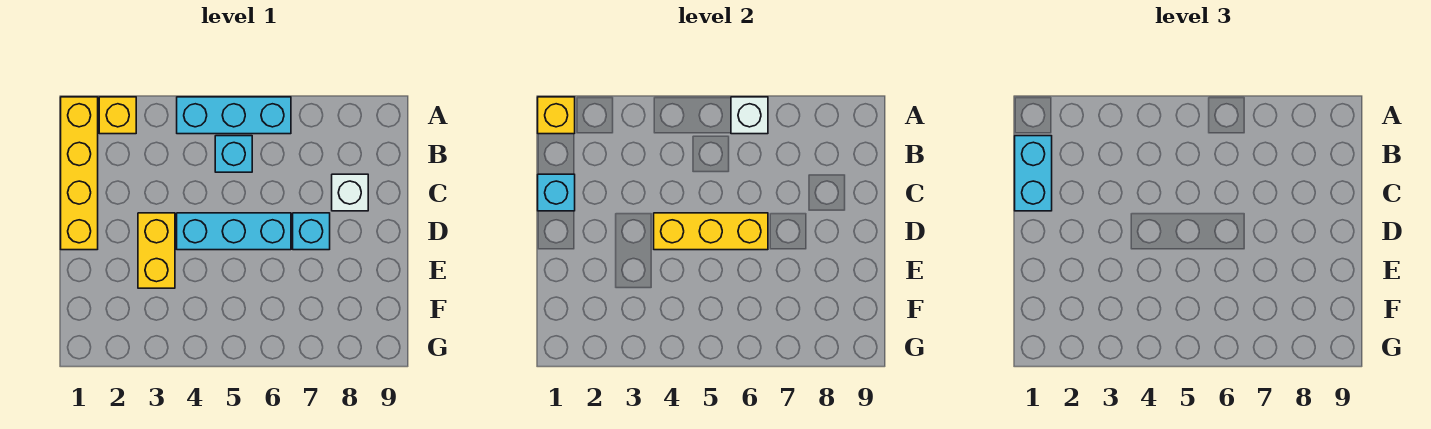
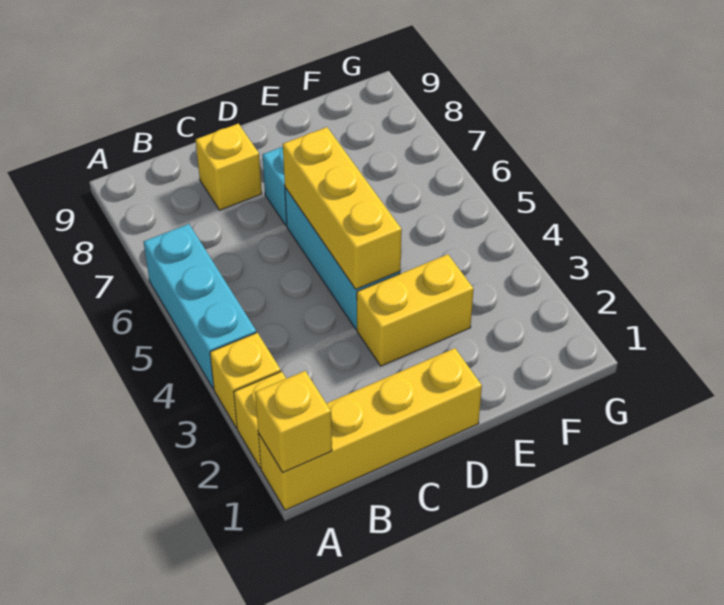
none -> yellow 1x1 brick [210,333,281,428]
white 1x1 brick [731,97,768,134] -> none
cyan 1x2 brick [1015,136,1052,211] -> none
cyan 1x1 brick [215,136,252,172] -> none
cyan 1x1 brick [538,174,575,211] -> none
white 1x1 brick [332,174,368,211] -> yellow 1x1 brick [196,124,262,210]

